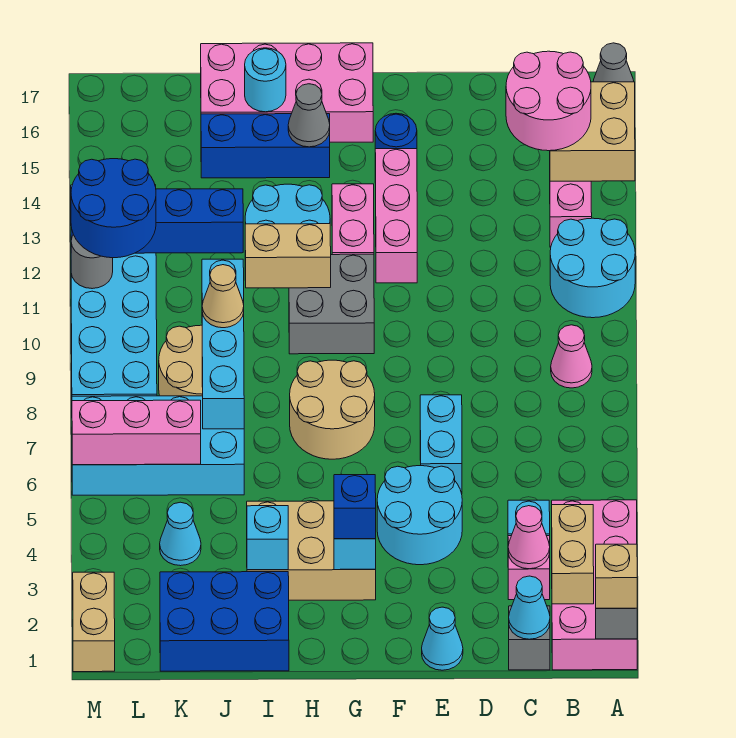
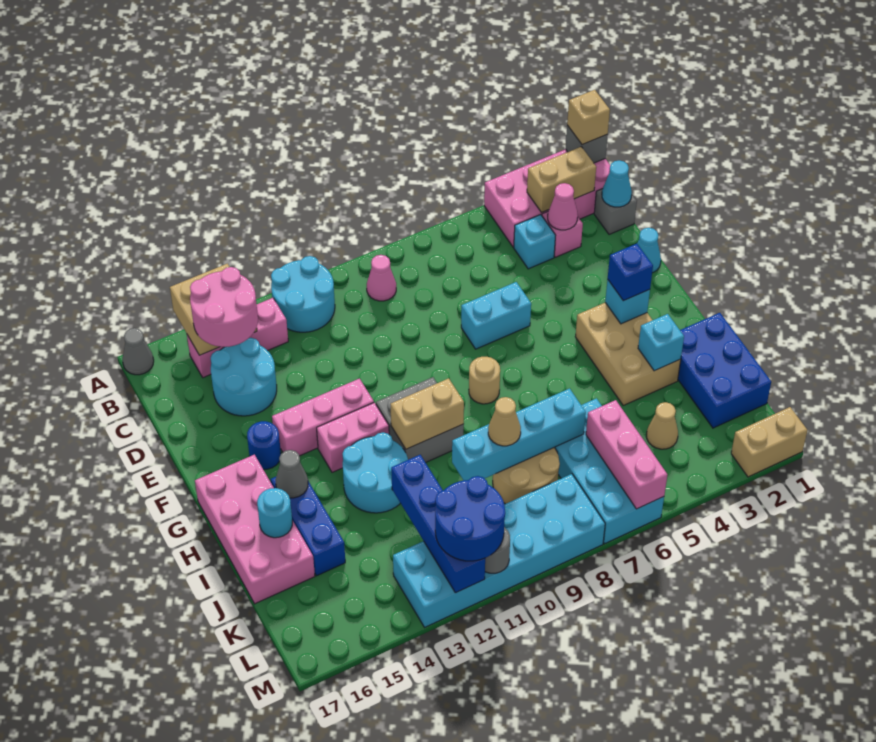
cyan 2x2 round brick [377,466,462,565] -> cyan 2x2 round brick moved to [211,338,277,416]
tan 2x2 round brick [290,360,375,459] -> tan 1x1 round brick [469,357,500,404]
tan 1x2 brick [245,224,331,288] -> tan 1x2 brick turned to [391,378,464,449]
cyan 1x1 cone [160,502,201,566] -> tan 1x1 cone [647,402,678,449]

